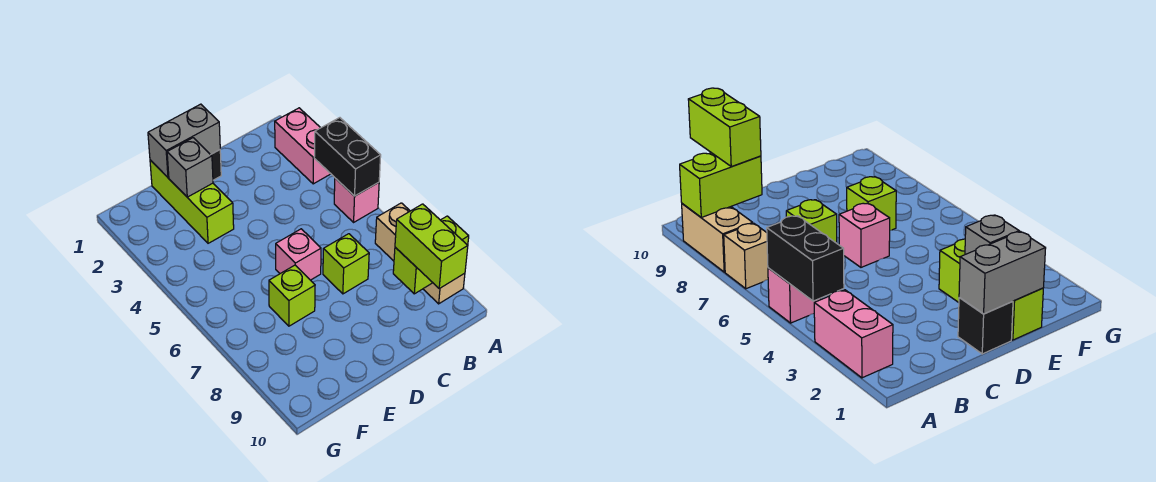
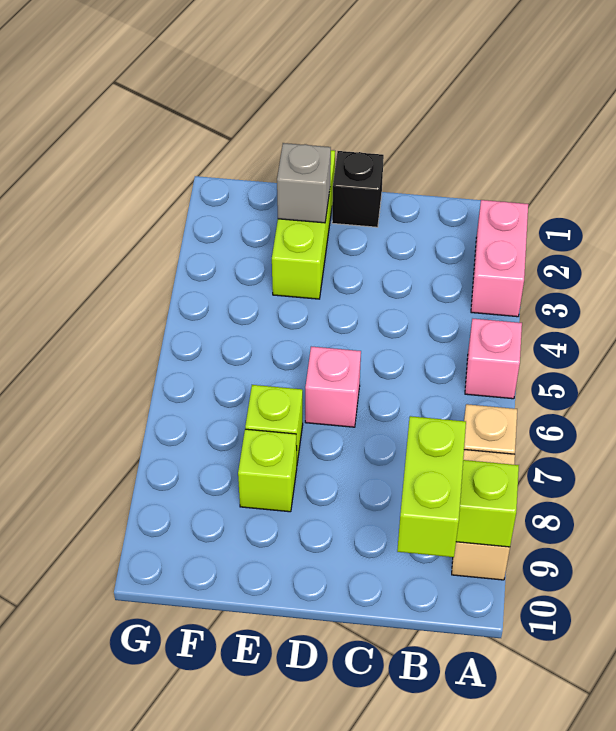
black 1x2 brick [314,118,381,196] -> none
lime 1x1 brick [323,234,369,294] -> lime 1x1 brick moved to [238,429,297,512]
grey 1x2 brick [148,104,220,178] -> none

